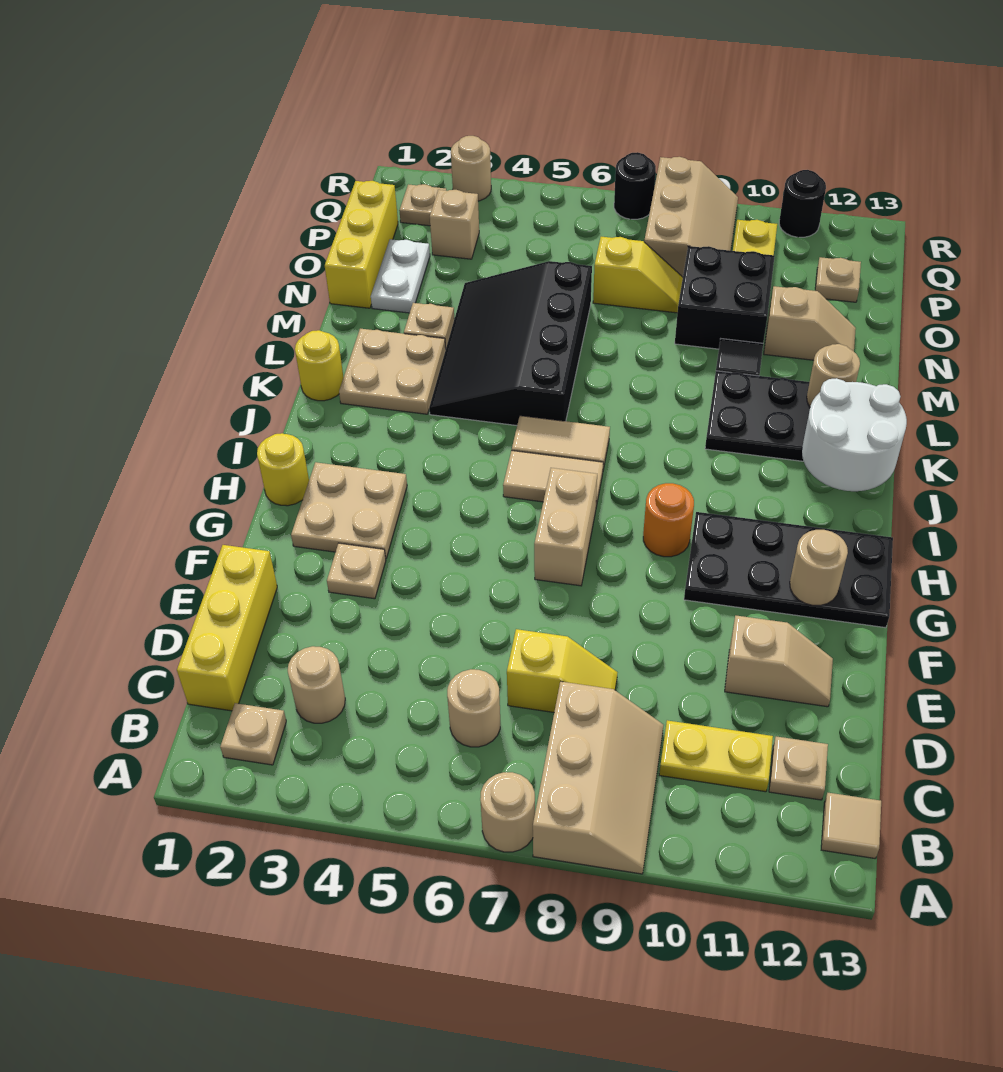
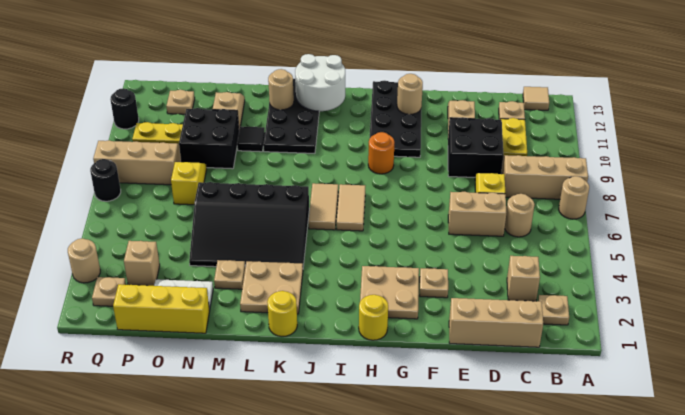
yellow 1x3 brick [177,545,277,711] -> tan 1x3 brick [449,298,543,347]
tan 1x1 round brick [288,646,345,723] -> tan 1x1 brick [507,256,540,301]
none -> black 2x2 brick [448,117,504,177]
tan 1x2 brick [534,468,597,586] -> tan 1x2 brick moved to [448,192,507,236]

